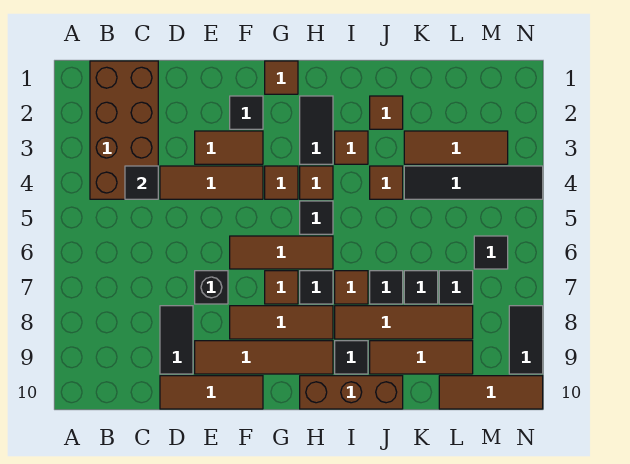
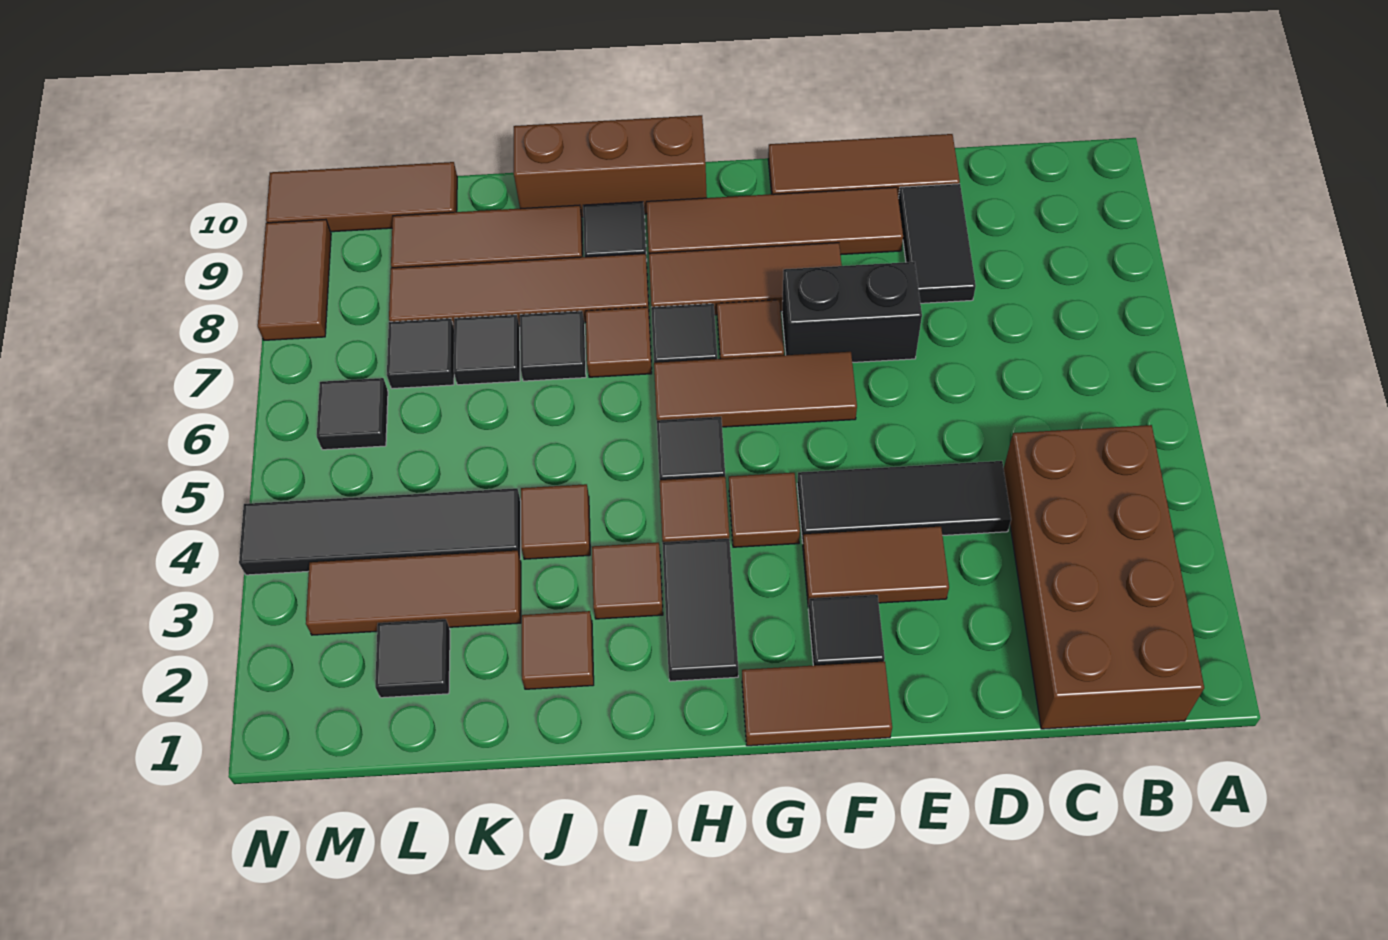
black 1x1 tile [125,166,158,199] -> black 1x1 tile moved to [375,619,450,698]
brown 1x3 tile [160,166,263,199] -> black 1x3 tile [797,461,1011,543]
black 1x1 brick [195,271,228,304] -> black 1x2 brick [782,262,922,362]
brown 1x1 tile [265,61,298,94] -> brown 1x2 tile [742,661,892,746]
black 1x2 tile [509,306,543,374] -> brown 1x2 tile [258,220,331,340]

